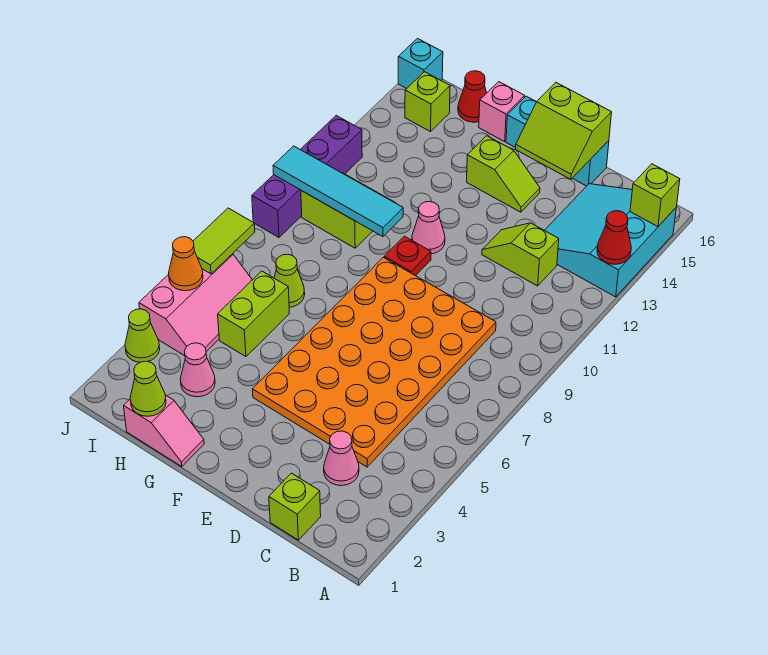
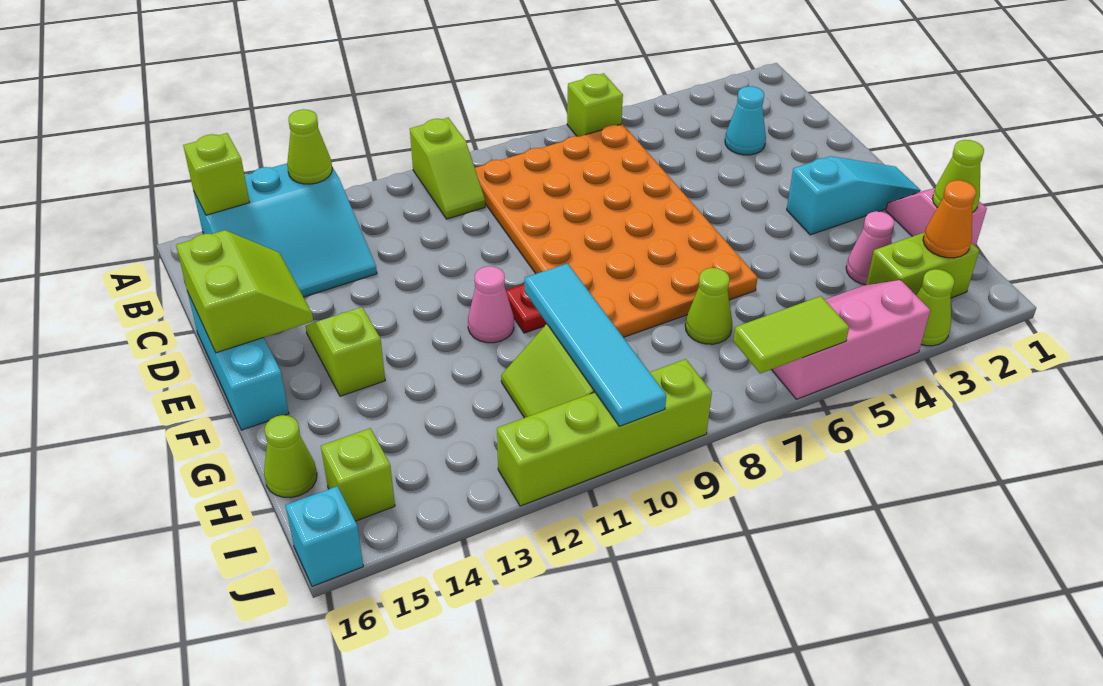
red 1x1 cone [597,211,631,264] -> lime 1x1 cone [287,109,332,184]
lime 1x1 brick [269,473,321,540] -> lime 1x1 brick moved to [567,73,623,137]
pink 1x1 cone [324,431,359,486] -> cyan 1x1 cone [725,86,766,155]
orange 4x6 plate [252,257,496,467] -> orange 4x6 plate turned to [475,124,758,337]
lime 1x2 slope [482,223,559,286] -> lime 1x2 slope moved to [410,118,485,219]
none -> cyan 1x3 slope [787,156,921,235]
pink 1x1 brick [479,82,525,141] -> none
lime 1x2 brick [218,271,289,357] -> lime 1x2 brick moved to [866,232,979,298]
red 1x1 cone [458,71,486,122] -> lime 1x1 cone [264,415,317,498]
orange 1x1 cone [169,237,203,291] -> orange 1x1 cone moved to [923,180,976,258]
purple 1x4 brick [252,116,362,237] -> lime 1x4 brick [497,359,712,506]

